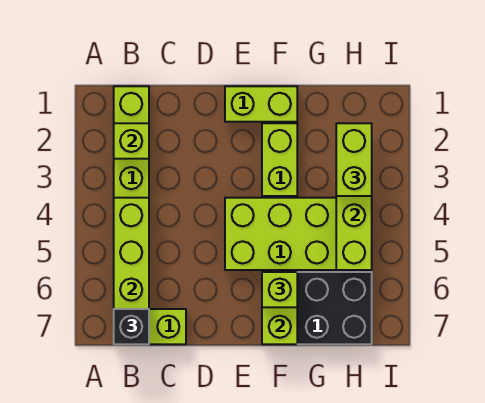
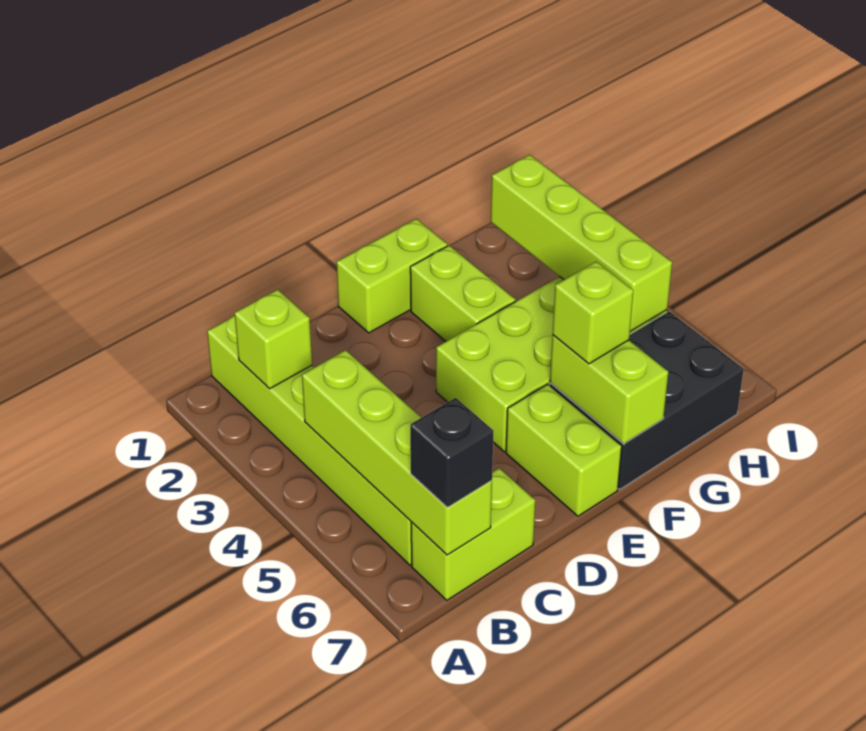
lime 1x2 brick [336,123,372,196] -> lime 1x2 brick moved to [506,384,622,516]

